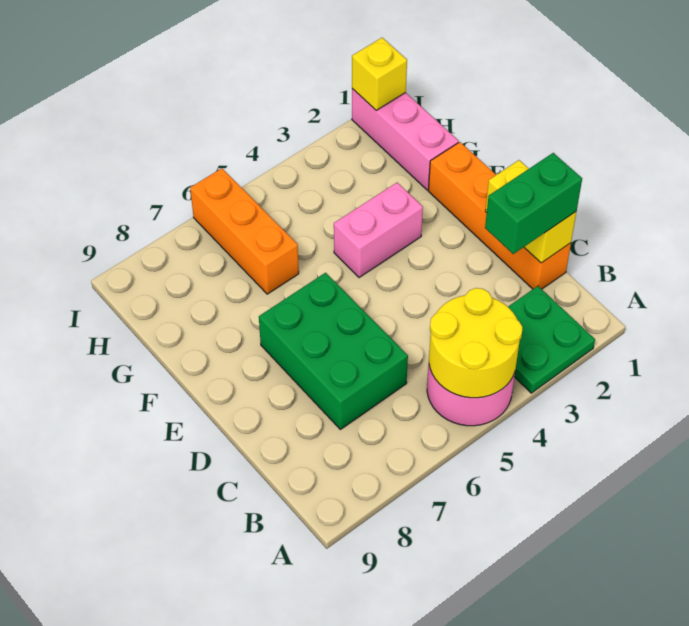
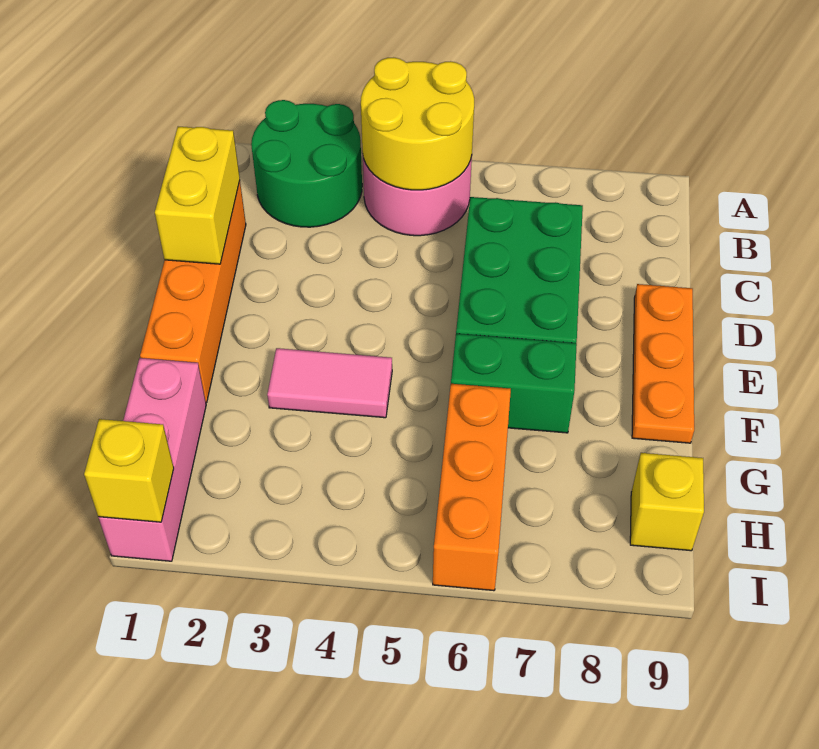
green 2x2 plate [508,286,595,393] -> green 2x2 round brick [251,100,362,227]
green 1x2 brick [485,153,582,254] -> green 1x2 brick moved to [451,334,577,433]
none -> orange 1x3 plate [632,284,694,443]
pink 1x2 brick [334,183,423,278] -> pink 1x2 tile [267,348,392,418]
none -> yellow 1x1 brick [630,453,704,551]

